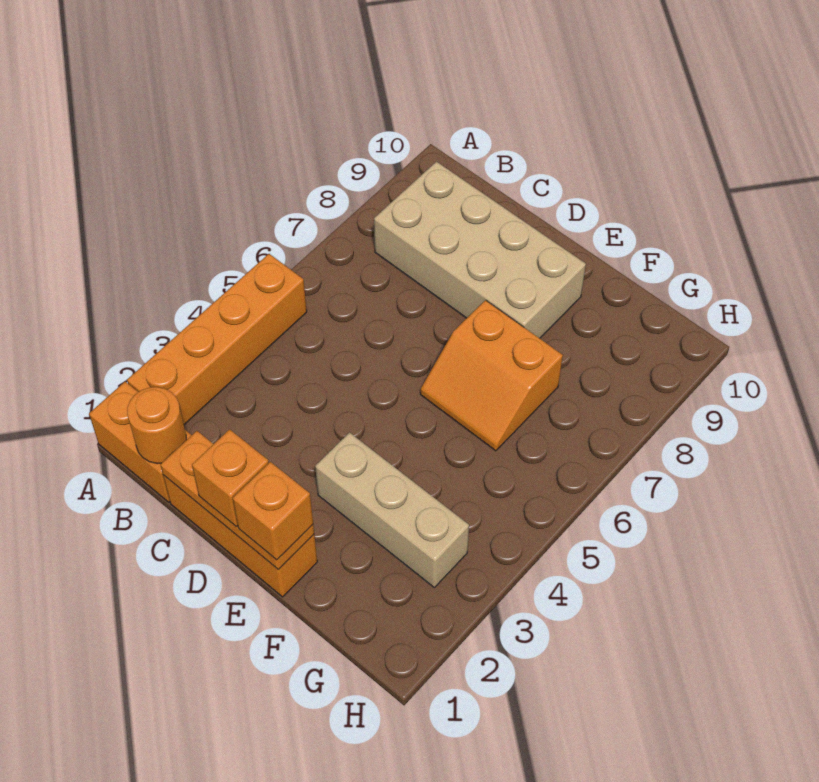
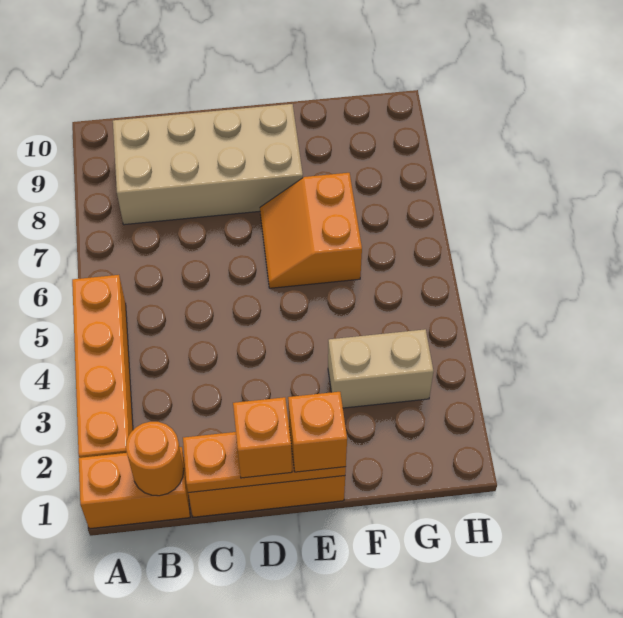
tan 1x3 brick [315,433,469,587] -> tan 1x2 brick [328,329,433,408]
orange 2x2 slope [420,300,563,451] -> orange 2x2 slope turned to [260,173,362,288]

